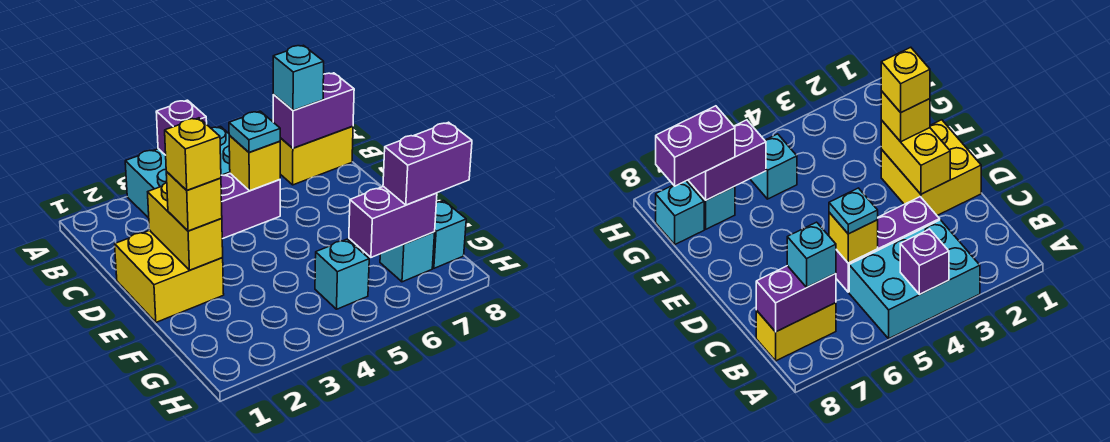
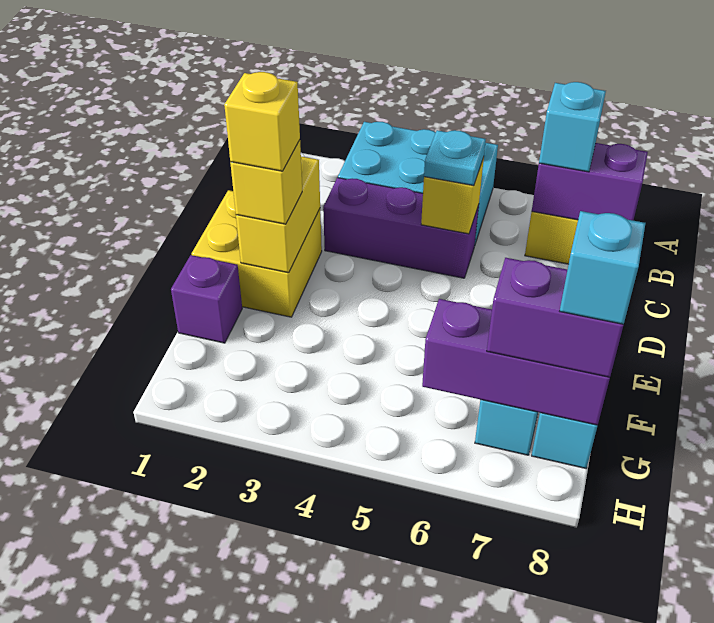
purple 1x1 brick [156,100,207,155] -> purple 1x1 brick moved to [171,255,242,343]
cyan 1x1 brick [315,239,369,309] -> cyan 1x1 brick moved to [560,211,645,324]
purple 1x2 brick [349,186,437,257] -> purple 1x3 brick [422,299,610,425]

